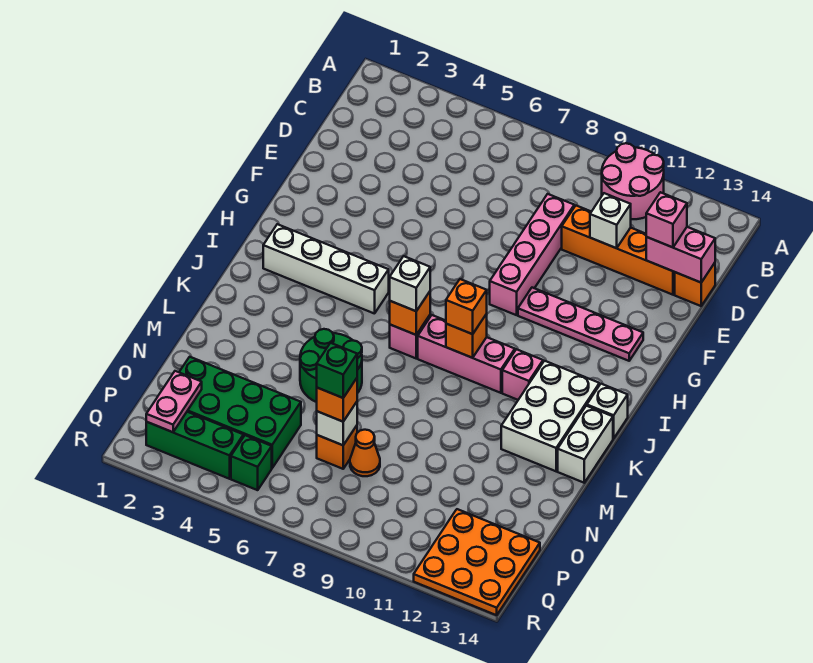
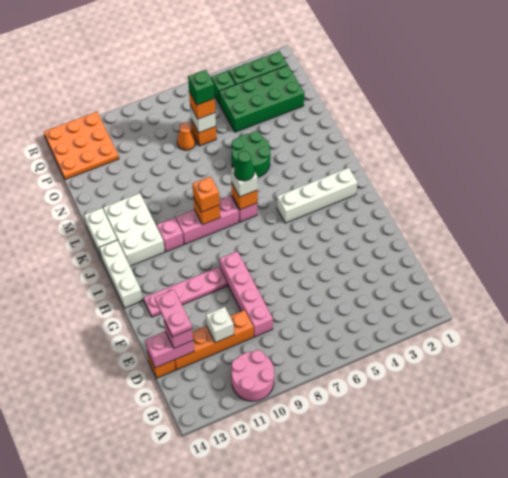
none -> green 1x1 cone [234,151,254,181]
white 1x1 brick [587,384,628,439] -> white 1x3 brick [99,240,143,308]
pink 1x2 plate [146,371,202,432] -> pink 1x2 plate moved to [155,290,192,337]

